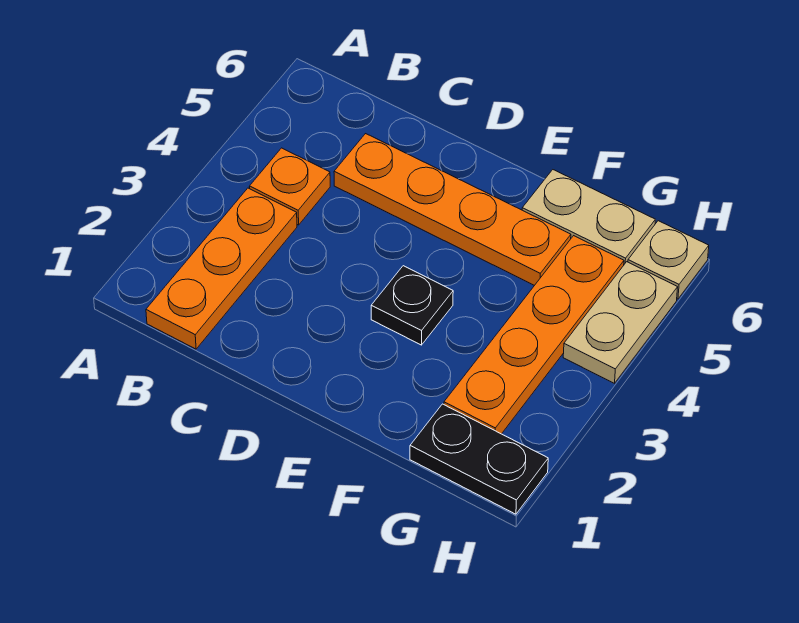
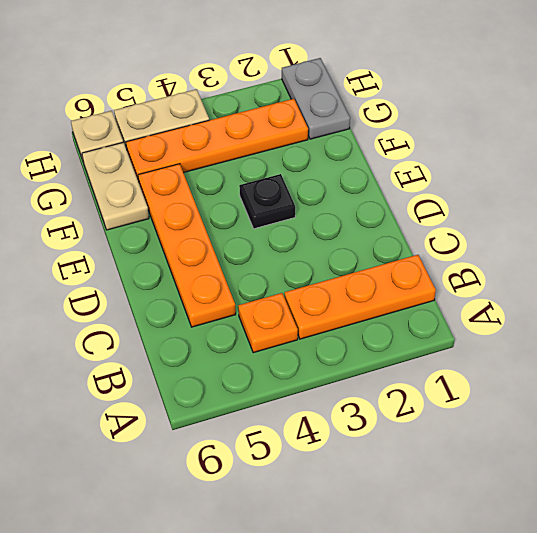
black 1x2 plate [410,404,548,514] -> grey 1x2 plate [282,58,350,139]

